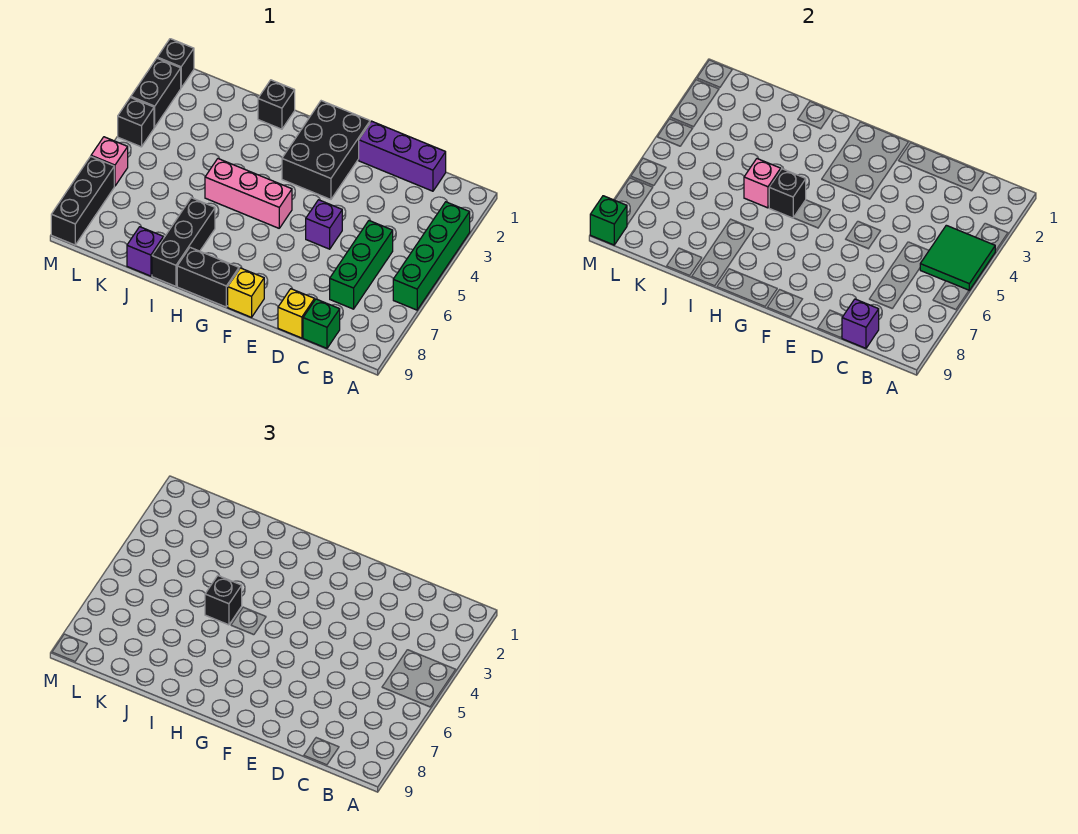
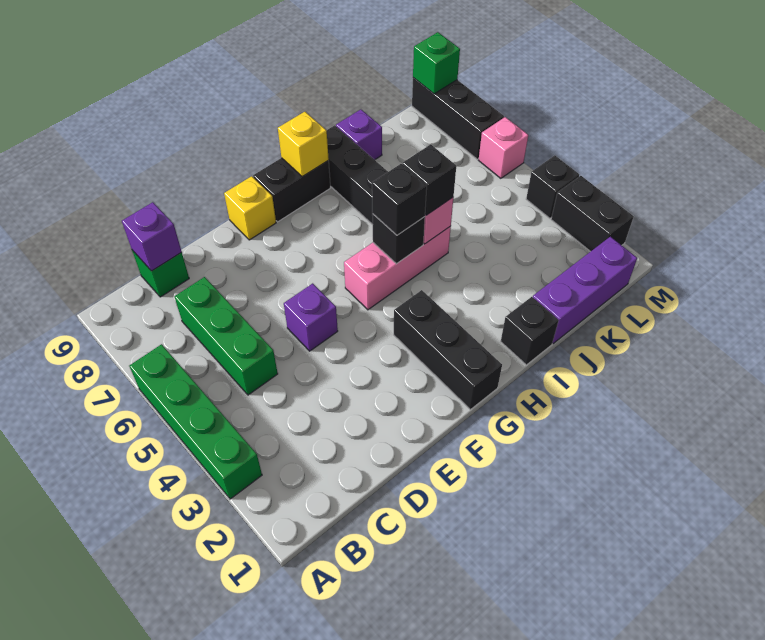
green 2x2 tile [920,225,995,290] -> none
purple 1x3 brick [359,121,446,191] -> purple 1x3 brick moved to [533,237,637,343]
yellow 1x1 brick [278,289,315,338] -> yellow 1x1 brick moved to [278,112,329,177]
black 2x3 brick [282,101,370,199] -> black 1x3 brick [394,290,502,410]
black 1x1 brick [157,39,194,88] -> black 1x1 brick moved to [372,164,427,235]

